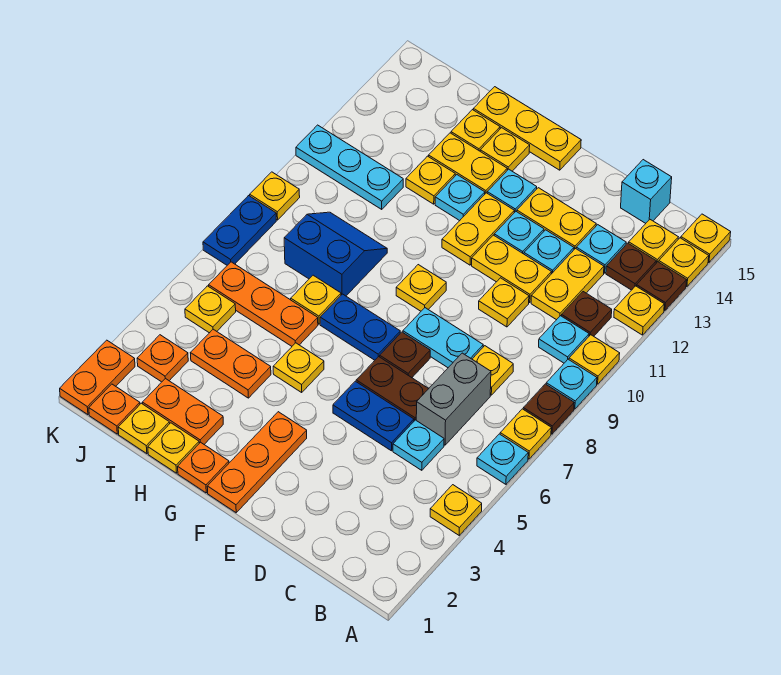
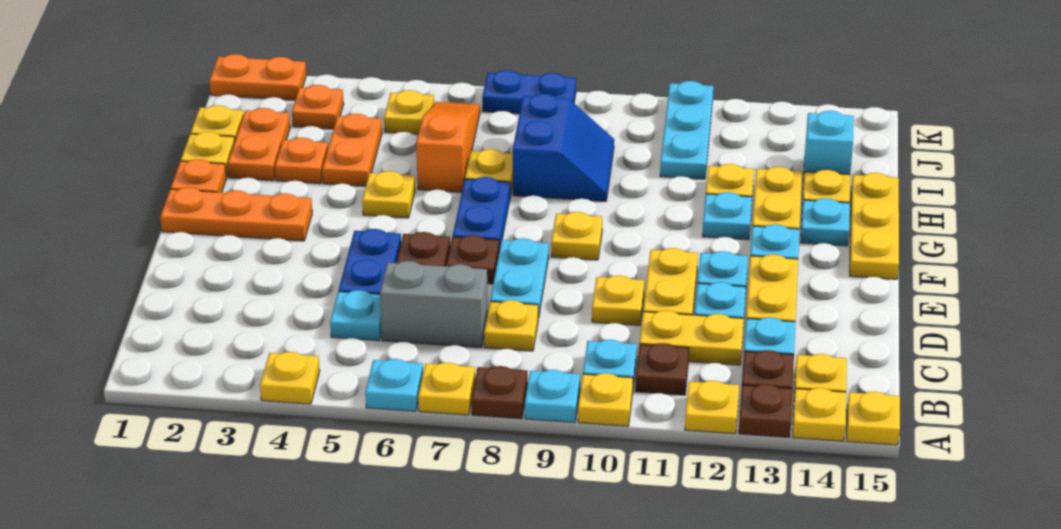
cyan 1x1 brick [621,160,672,223] -> cyan 1x1 brick moved to [803,111,854,182]
yellow 1x2 plate [442,193,514,265] -> none
yellow 1x1 plate [480,128,530,171] -> cyan 1x1 plate [801,198,850,246]
orange 1x3 plate [209,262,318,346] -> orange 1x3 slope [416,102,480,192]
orange 1x1 plate [89,384,140,434] -> orange 1x1 plate moved to [275,138,328,184]
yellow 1x1 plate [250,172,300,220] -> none

